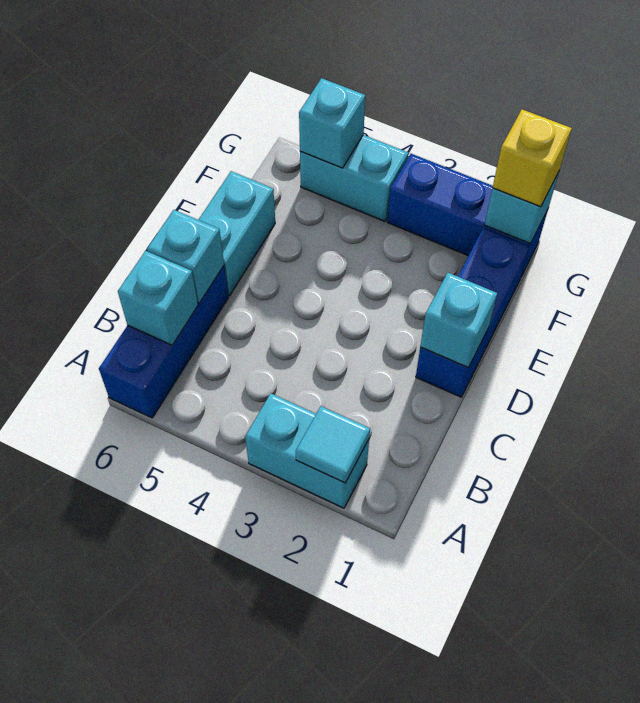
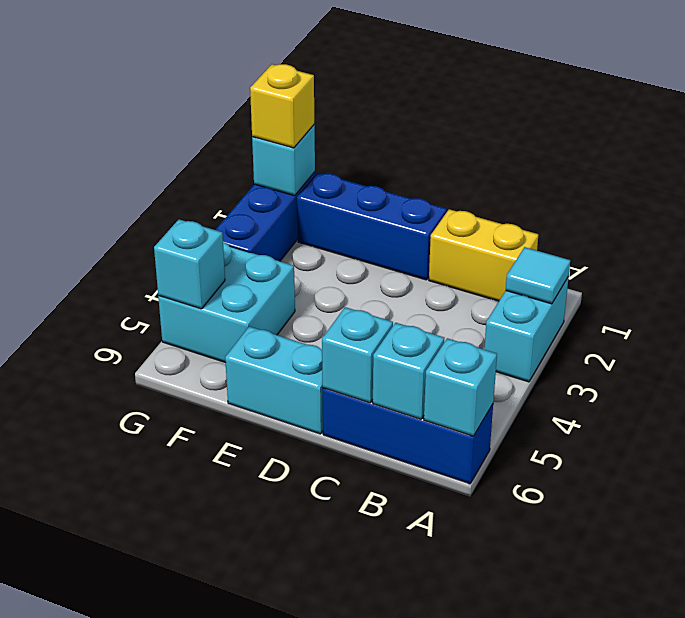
none -> yellow 1x2 brick [429,209,538,301]
cyan 1x1 brick [420,273,497,368] -> cyan 1x1 brick moved to [424,338,497,436]
cyan 1x2 brick [300,135,408,221] -> cyan 2x2 brick [158,243,295,363]

